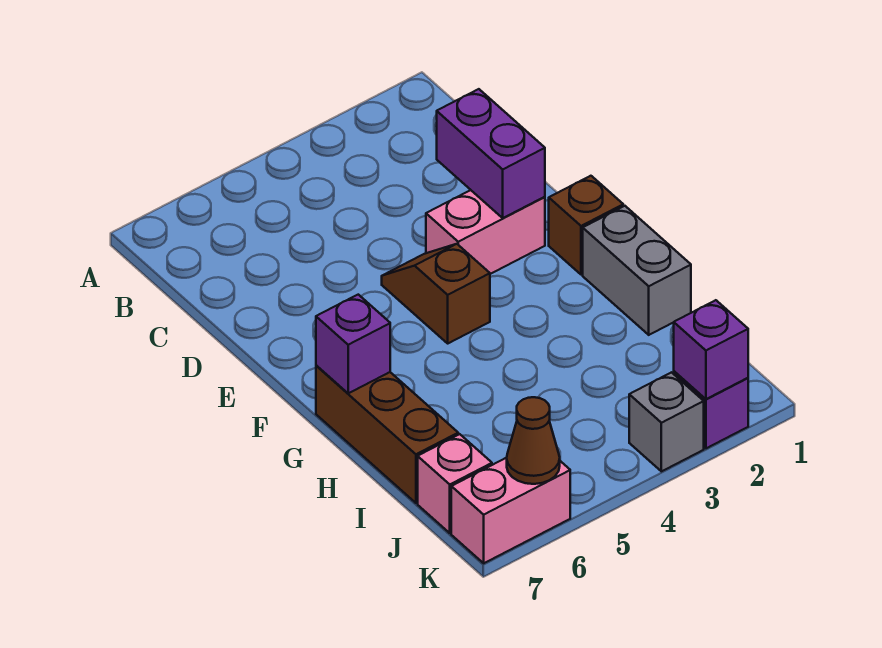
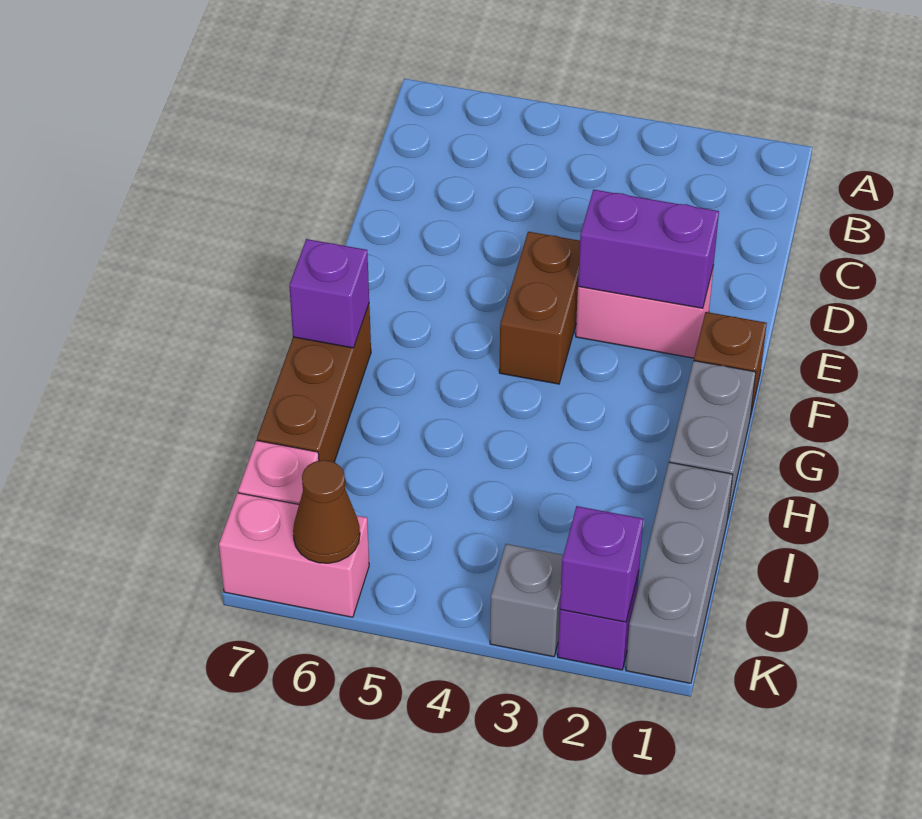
purple 1x2 brick [437,89,545,218] -> purple 1x2 brick turned to [578,190,719,308]
brown 1x2 slope [382,244,490,343] -> brown 1x2 brick [499,232,580,384]
none -> grey 1x3 brick [626,462,733,683]

